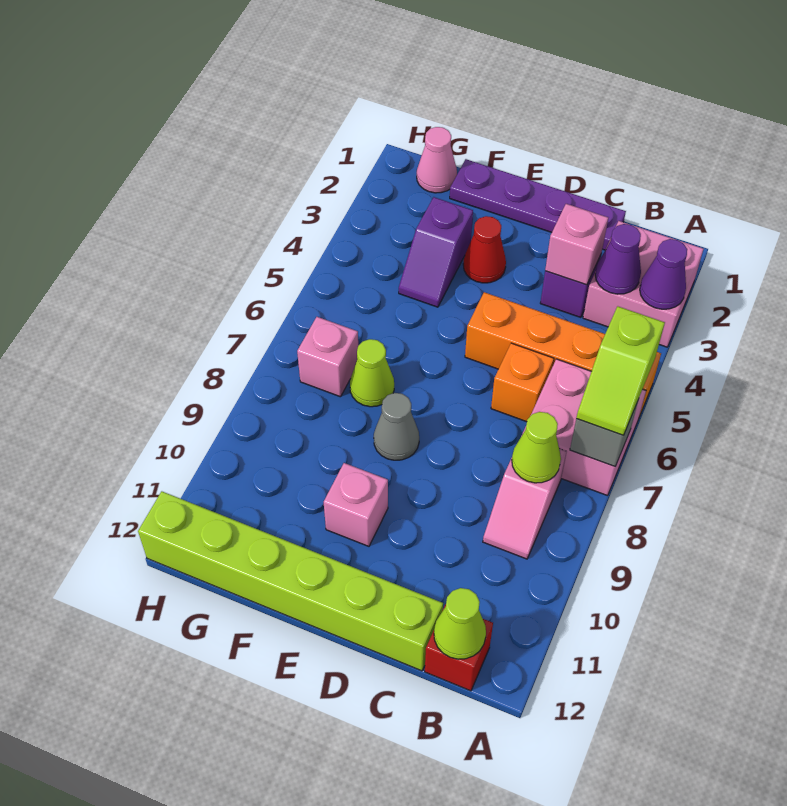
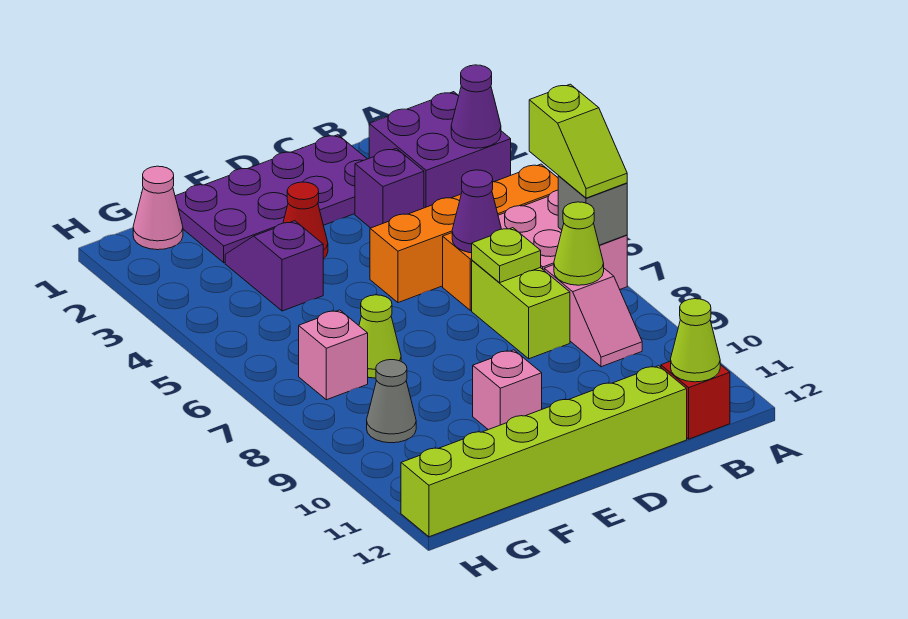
pink 2x2 brick [583,221,703,347] -> purple 2x2 brick [369,92,511,208]
purple 1x1 cone [595,224,641,294] -> purple 1x1 cone moved to [452,170,501,253]
purple 1x4 plate [450,159,626,250] -> purple 2x4 plate [175,135,367,263]
pink 1x1 brick [545,204,608,285] -> none
none -> lime 1x2 brick [472,260,570,359]
none -> lime 1x1 plate [472,228,541,283]
grey 1x1 cone [374,393,419,460] -> grey 1x1 cone moved to [367,360,416,443]
purple 1x2 slope [399,197,473,307] -> purple 1x2 slope turned to [225,221,323,311]

